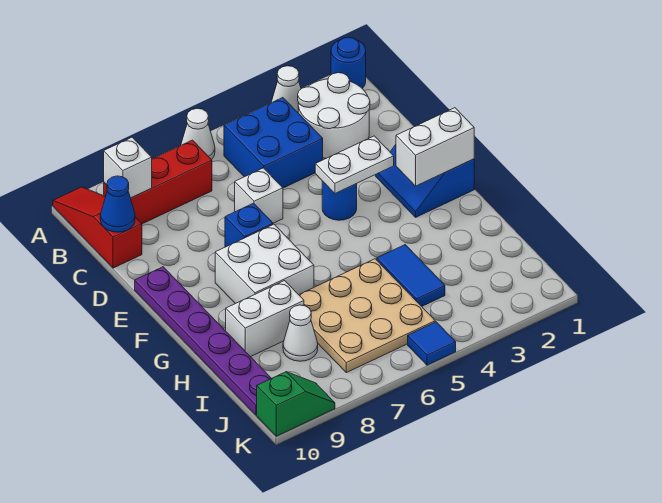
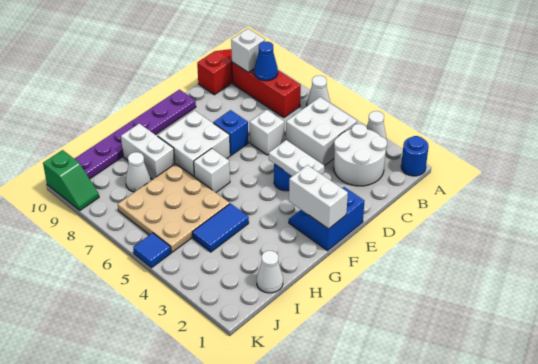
blue 2x2 brick [224,98,323,188] -> white 2x2 brick [286,97,357,166]
blue 1x1 cone [100,176,135,232] -> blue 1x1 cone moved to [254,42,278,81]
none -> white 1x1 brick [194,148,230,192]
none -> white 1x1 cone [257,251,283,293]

